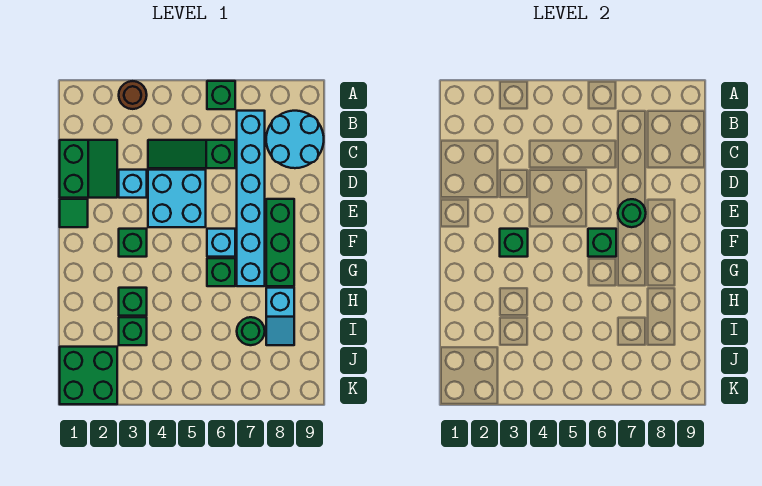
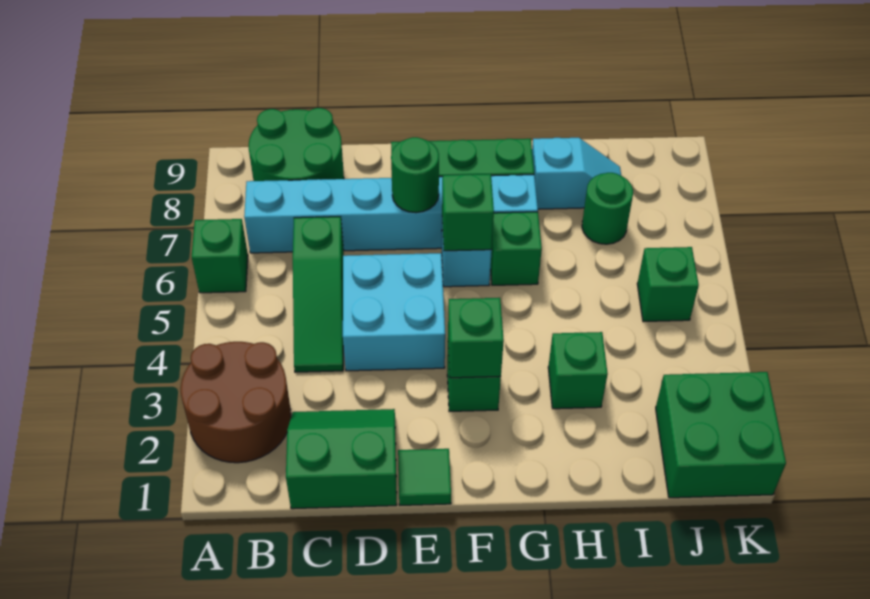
brown 1x1 round brick [119,81,147,109] -> brown 2x2 round brick [181,342,291,463]
cyan 2x2 round brick [266,111,324,168] -> green 2x2 round brick [249,108,344,181]
cyan 1x1 brick [119,170,147,198] -> none
green 1x1 brick [119,317,147,345] -> green 1x1 brick moved to [637,247,699,322]

